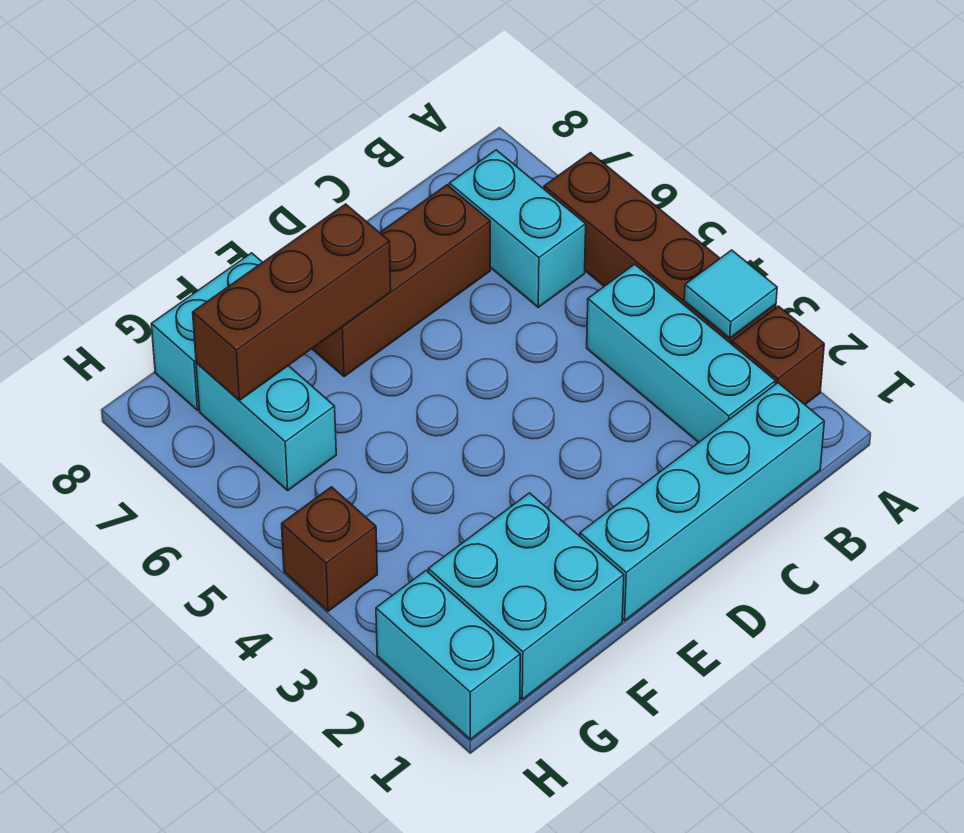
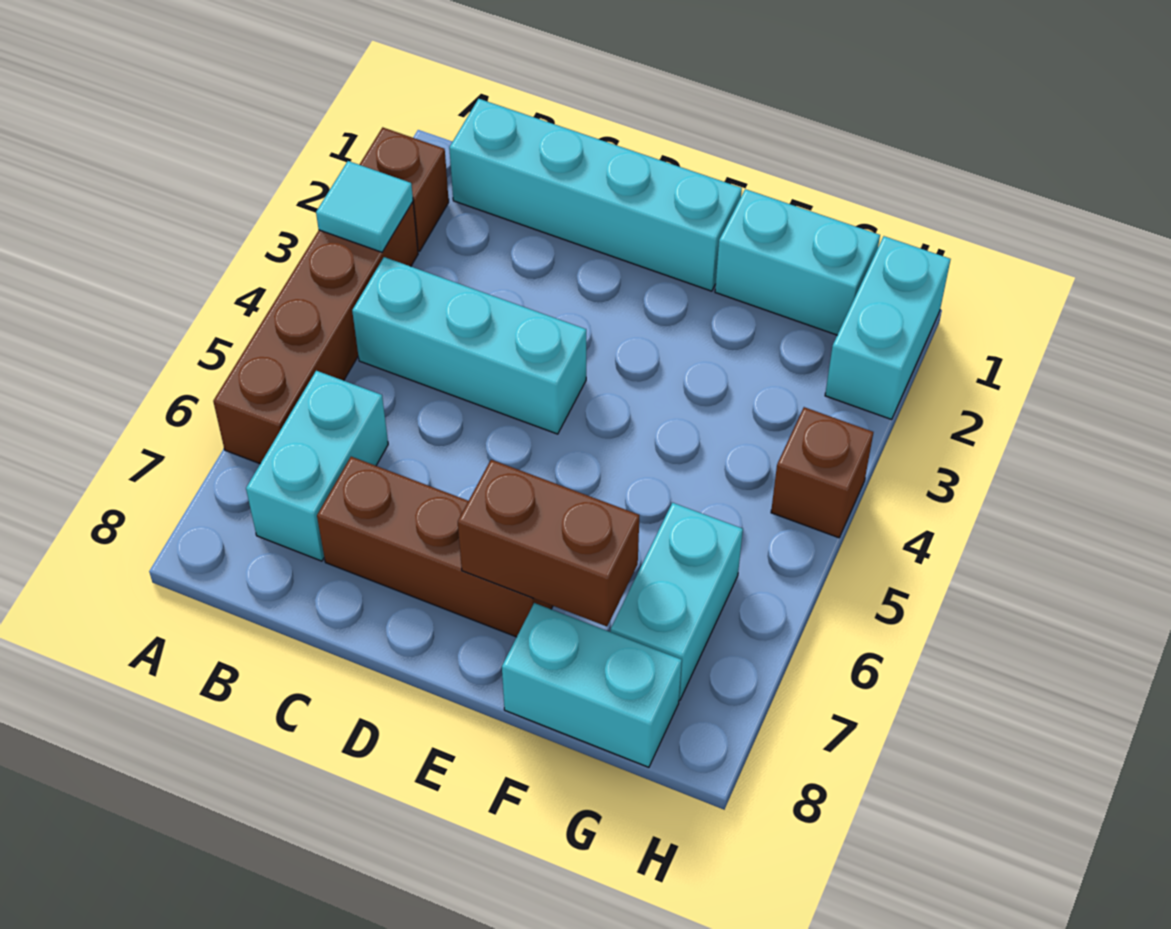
cyan 1x3 brick [587,264,776,442] -> cyan 1x3 brick turned to [352,257,586,434]
brown 1x3 brick [193,204,391,400] -> brown 1x2 brick [458,460,639,626]
cyan 2x2 brick [428,493,624,699] -> cyan 1x2 brick [715,189,880,335]

